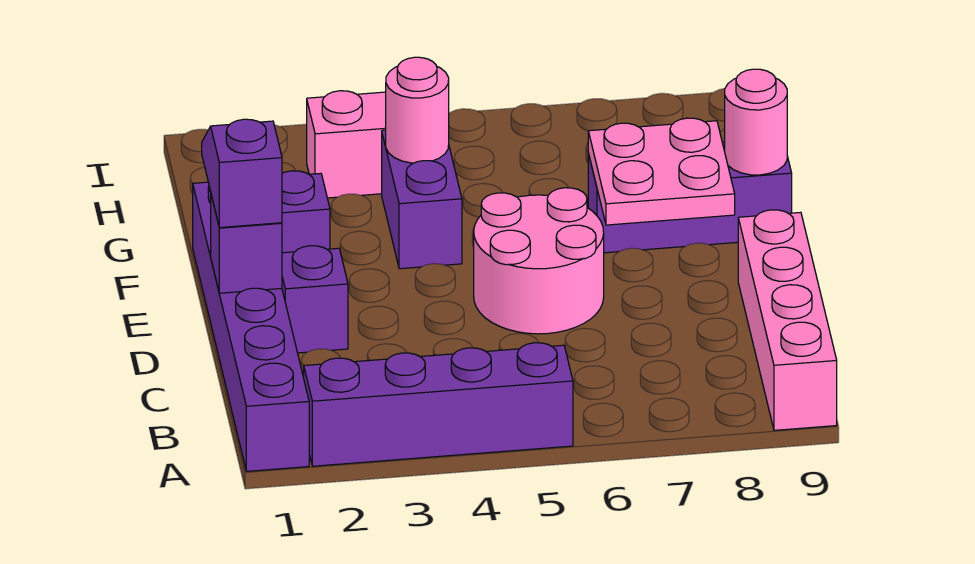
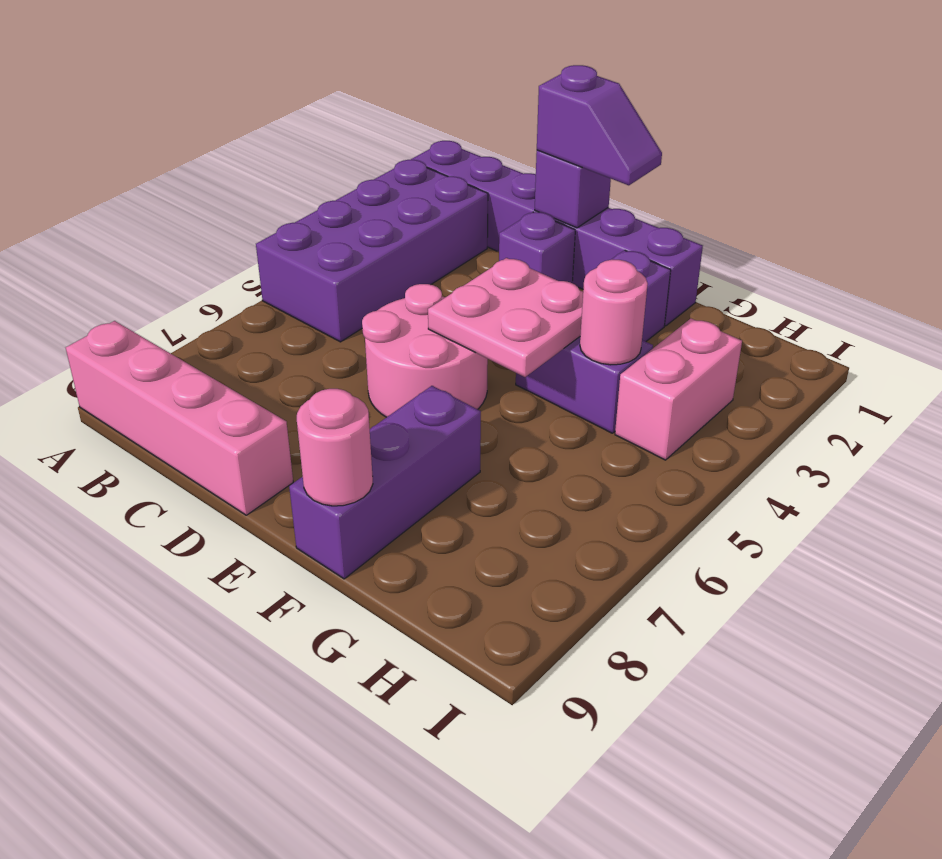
purple 1x4 brick [304,343,573,466] -> purple 2x4 brick [256,160,488,342]
pink 2x2 plate [588,118,735,225] -> pink 2x2 plate moved to [428,258,583,377]

